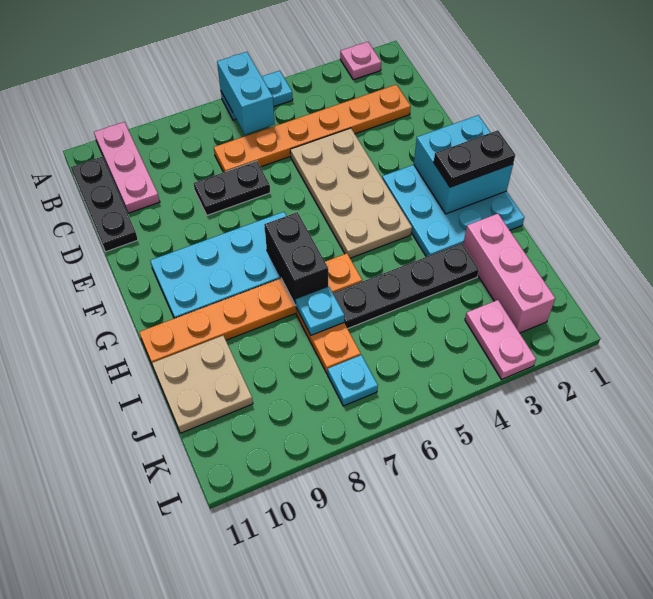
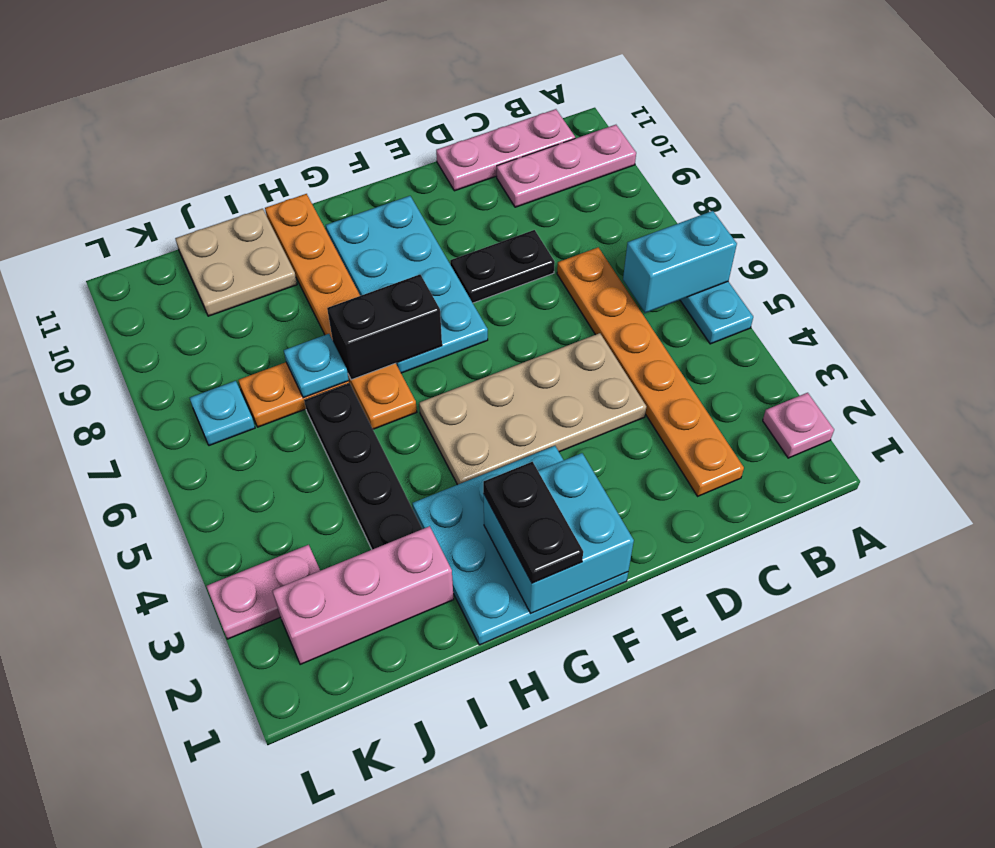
black 1x3 plate [71,157,138,252] -> pink 1x3 plate [436,109,575,191]
black 1x2 plate [194,161,270,215] -> black 1x2 plate turned to [450,230,555,303]

